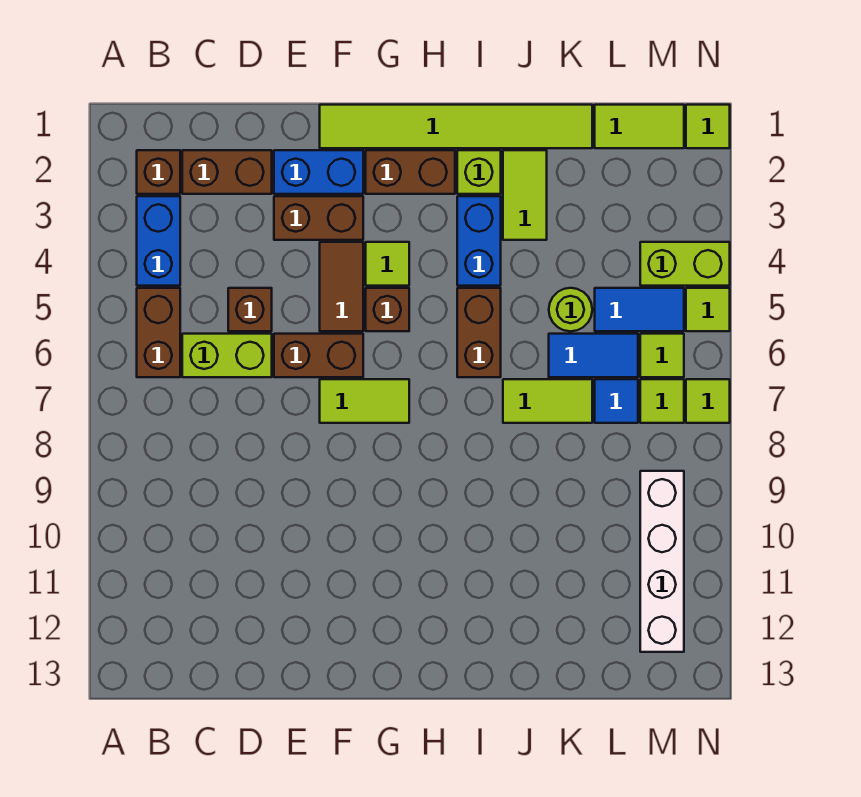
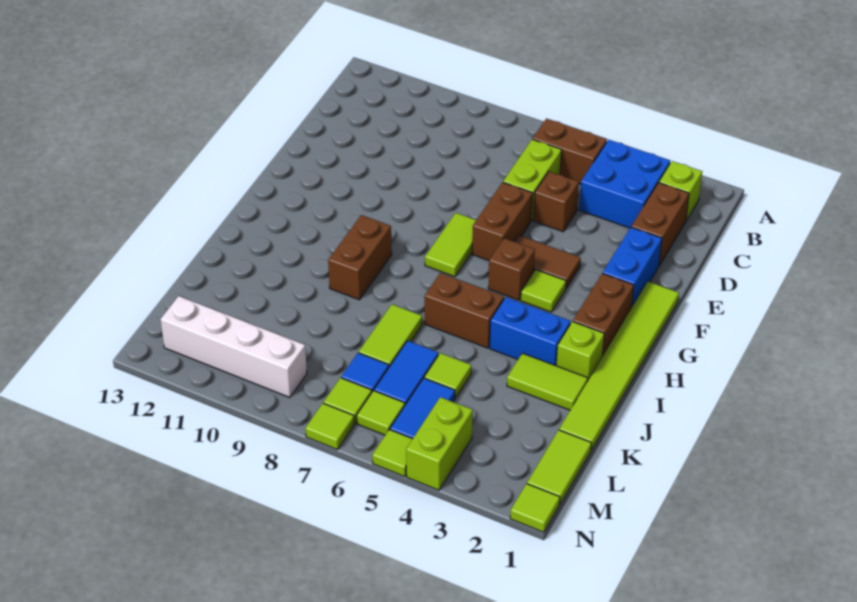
brown 1x1 brick [137,150,180,194] -> lime 1x1 brick [659,161,702,221]
blue 1x2 brick [137,196,180,286] -> blue 2x2 brick [579,140,670,228]
brown 1x2 brick [274,196,363,240] -> brown 1x2 brick moved to [328,215,392,300]
lime 1x1 round brick [549,288,592,331] -> lime 1x1 tile [424,353,471,398]

